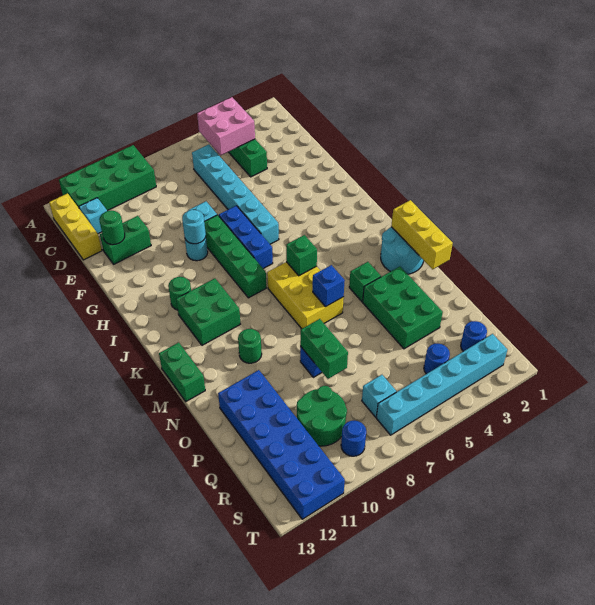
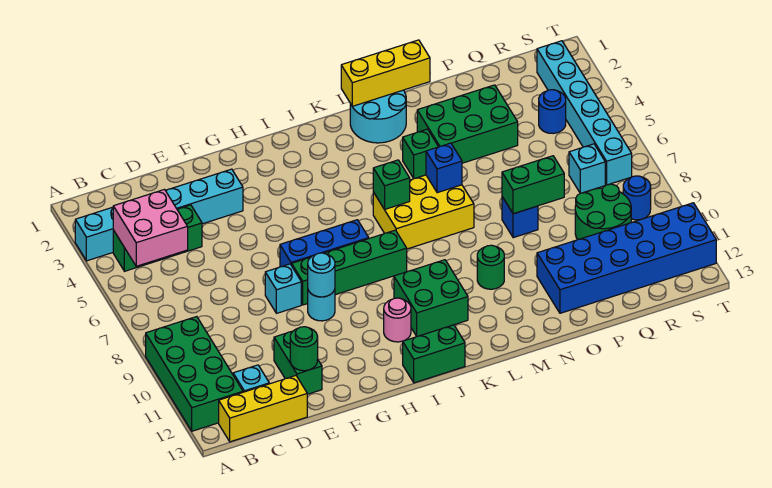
cyan 1x6 brick [192,145,279,244] -> cyan 1x6 brick moved to [75,169,243,261]
green 1x1 round brick [168,277,191,310] -> pink 1x1 round brick [384,298,411,342]
green 1x2 brick [159,342,205,401] -> green 1x2 brick moved to [403,325,465,383]
blue 1x1 round brick [461,321,487,351] -> none

